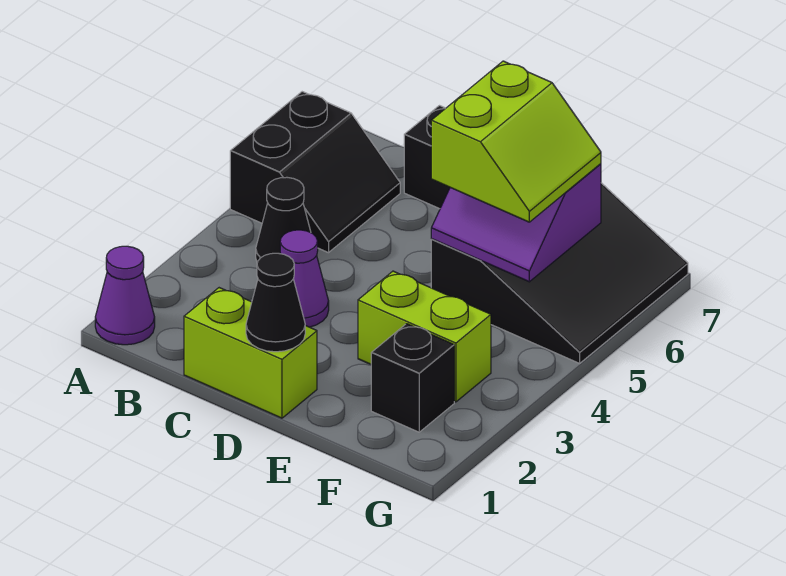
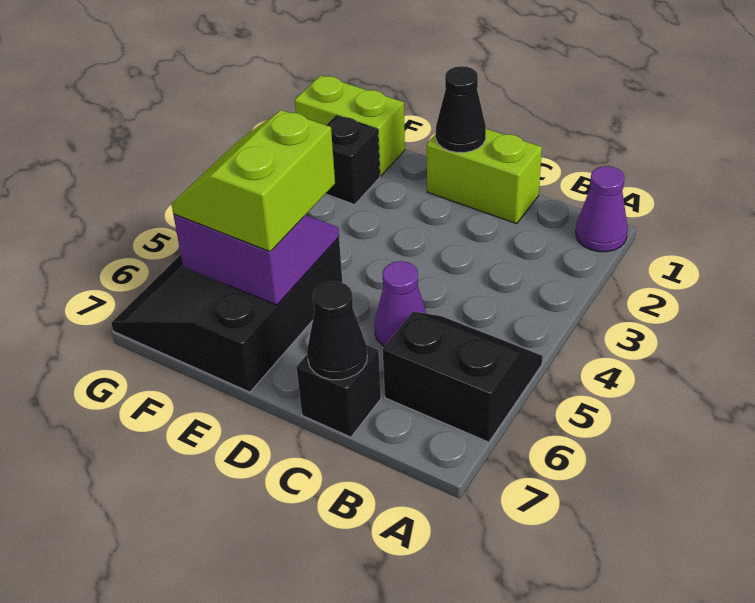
black 2x2 slope [230,92,400,253] -> black 2x2 slope turned to [383,312,543,442]
black 1x1 cone [256,177,311,263] -> black 1x1 cone moved to [307,281,367,380]
purple 1x1 cone [280,230,329,327] -> purple 1x1 cone moved to [375,261,427,347]
lime 1x2 brick [358,271,491,402] -> lime 1x2 brick moved to [295,75,405,176]

